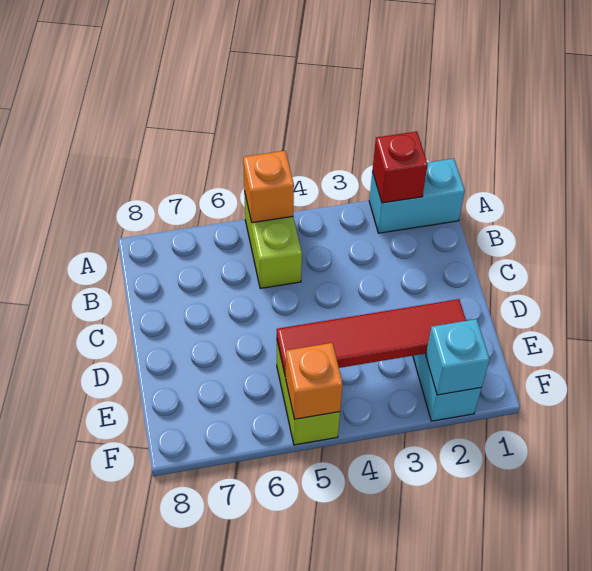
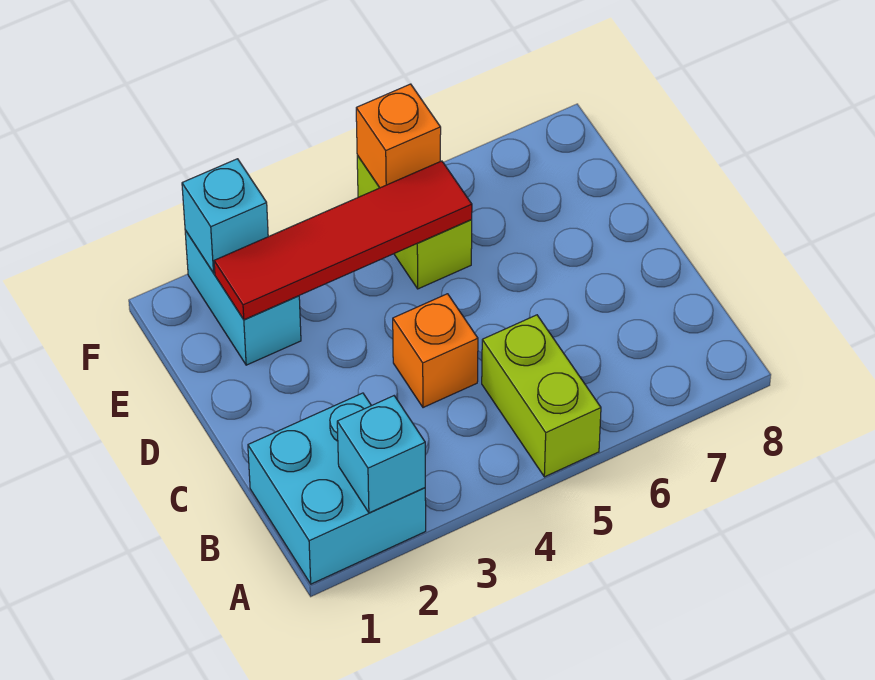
cyan 1x2 brick [369,159,465,233] -> cyan 2x2 brick [248,393,426,584]
red 1x1 brick [373,131,428,203] -> cyan 1x1 brick [337,396,425,513]
orange 1x1 brick [243,151,294,223] -> orange 1x1 brick moved to [393,294,478,408]

